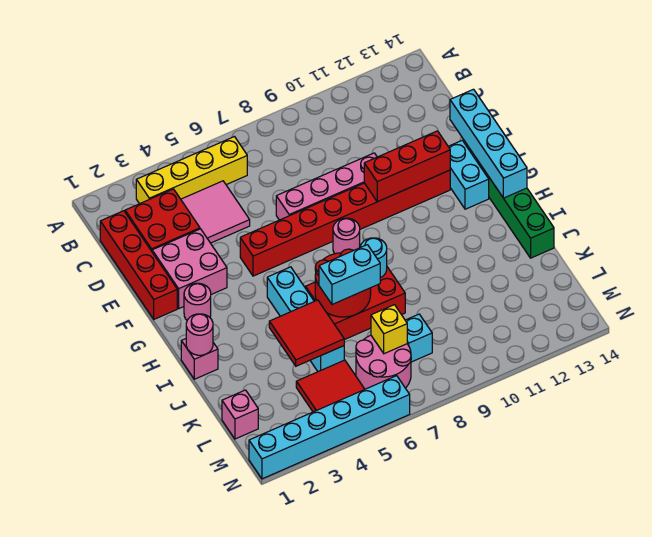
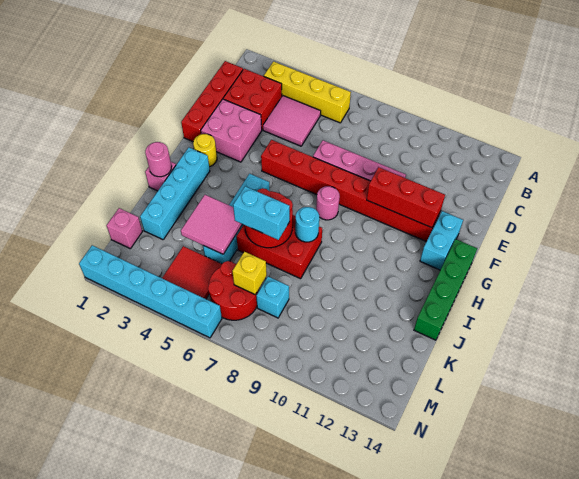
cyan 1x4 brick [450,89,527,198] -> cyan 1x4 brick moved to [140,148,210,240]
pink 1x1 round brick [184,283,211,320] -> yellow 1x1 round brick [193,134,217,167]
red 2x2 tile [269,300,344,366] -> pink 2x2 tile [181,195,242,254]
pink 2x2 round brick [356,335,411,389] -> red 2x2 round brick [208,261,258,320]

